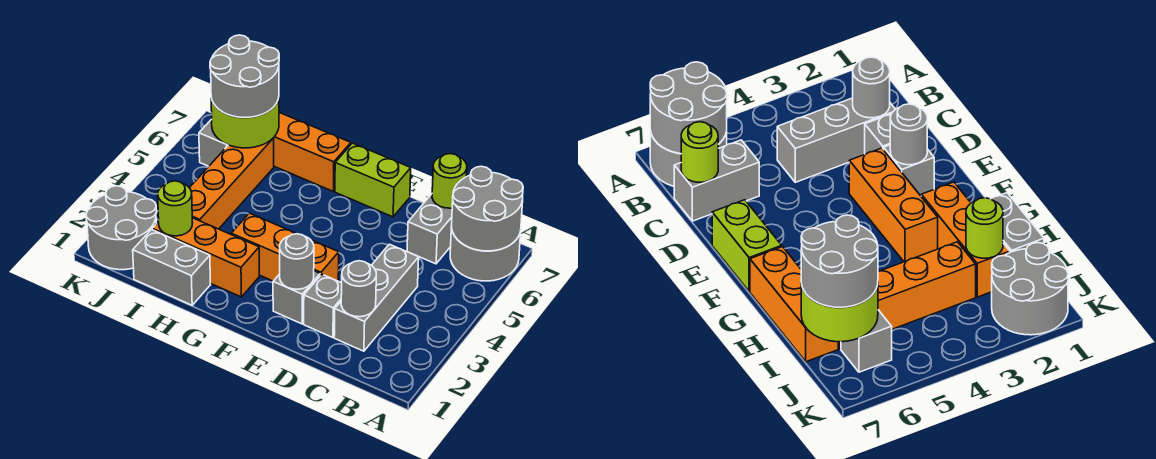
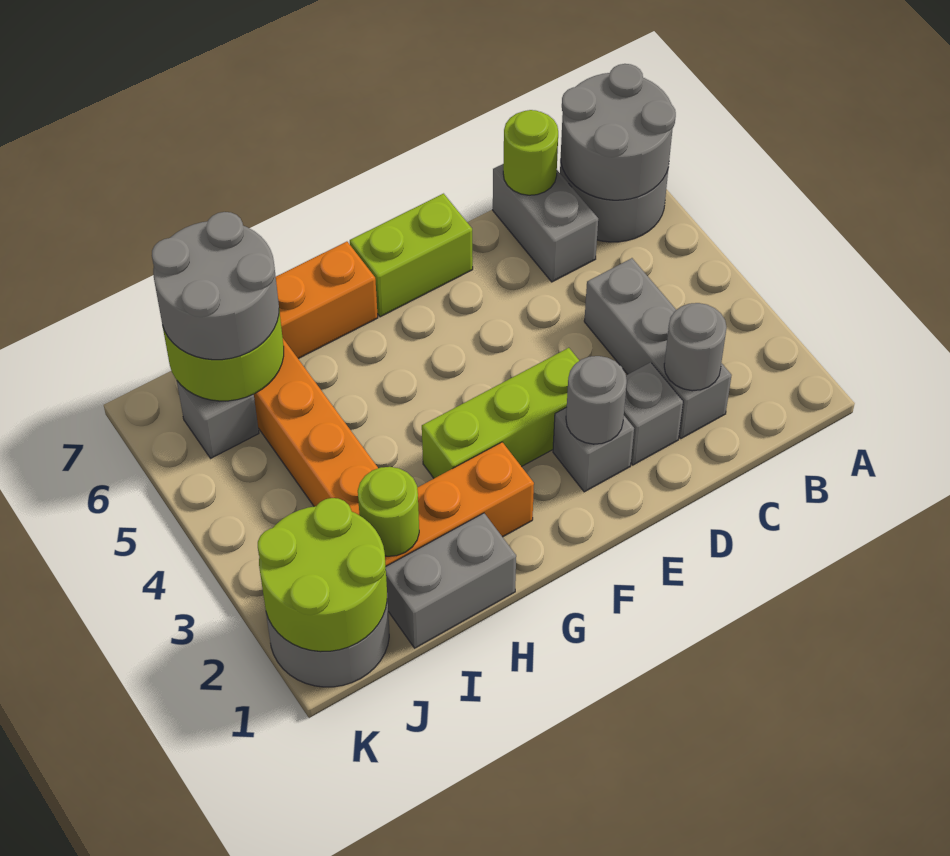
orange 1x3 brick [231,213,339,281] -> lime 1x3 brick [422,348,579,478]
none -> lime 2x2 round brick [258,498,387,652]

